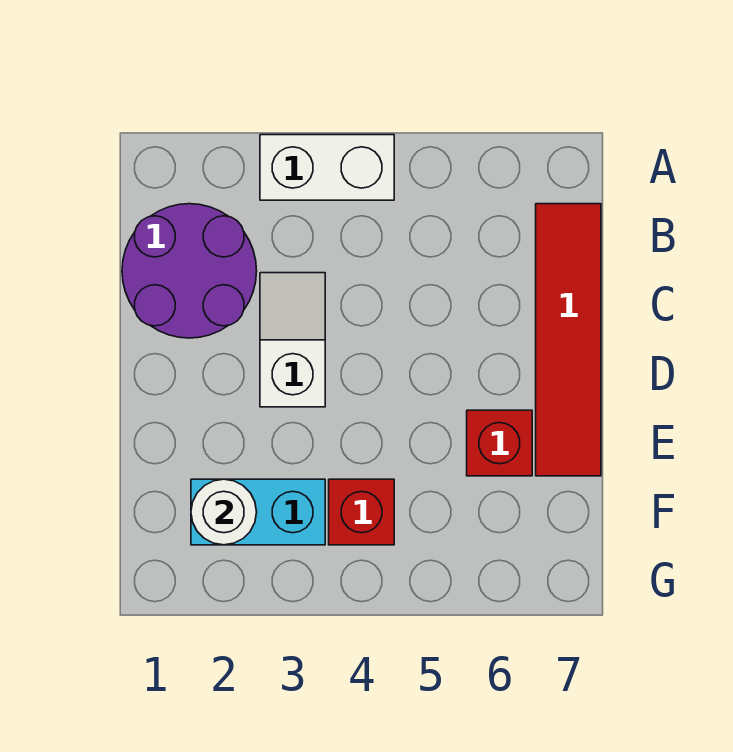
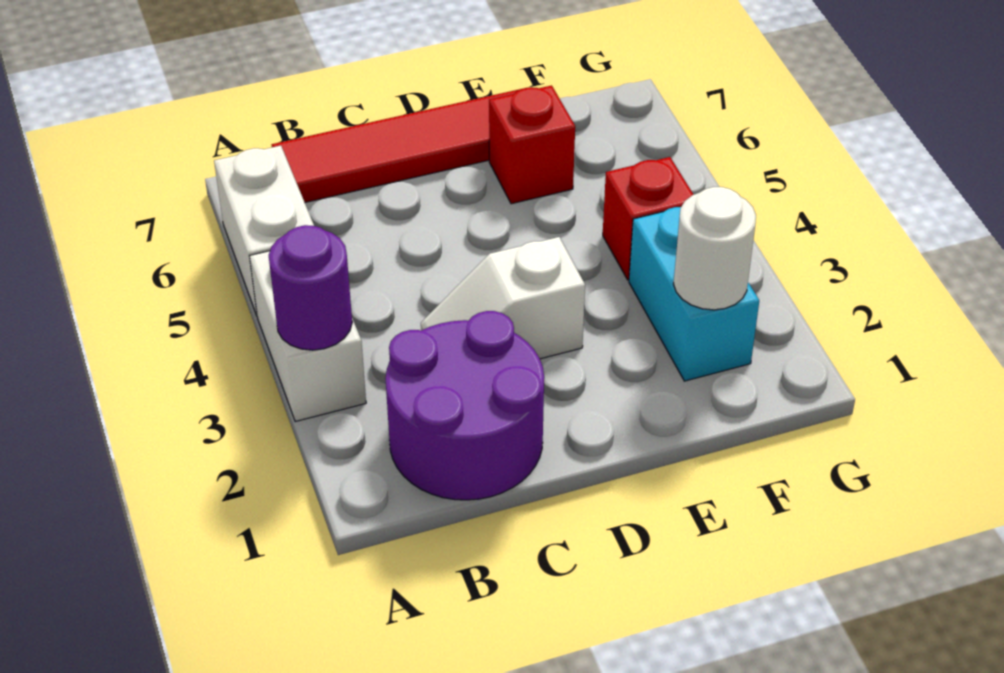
none -> purple 1x1 round brick [269,225,352,350]
none -> white 1x2 brick [214,146,314,315]

